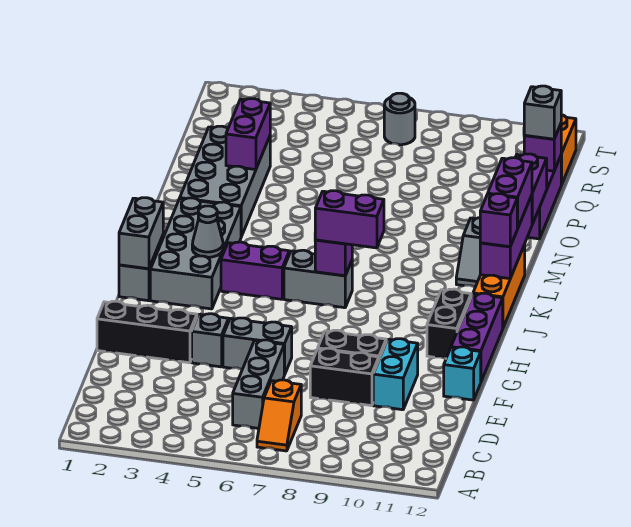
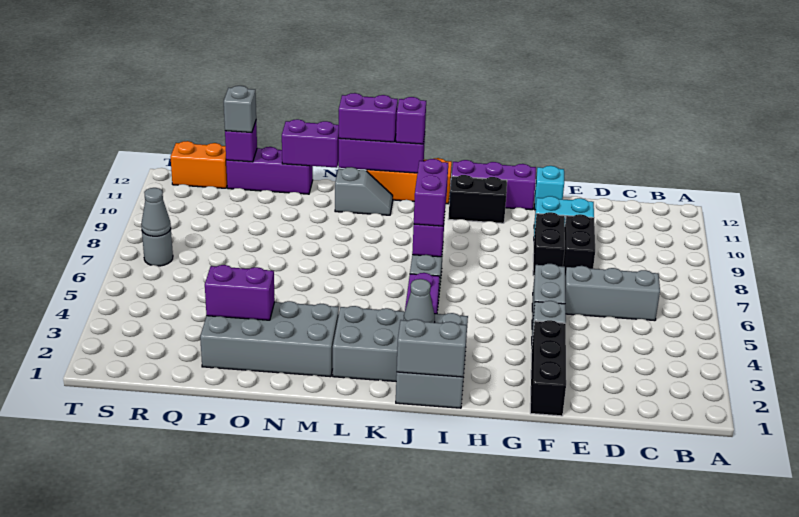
orange 1x2 slope [257,380,301,451] -> none
none -> grey 1x1 cone [141,188,171,236]

